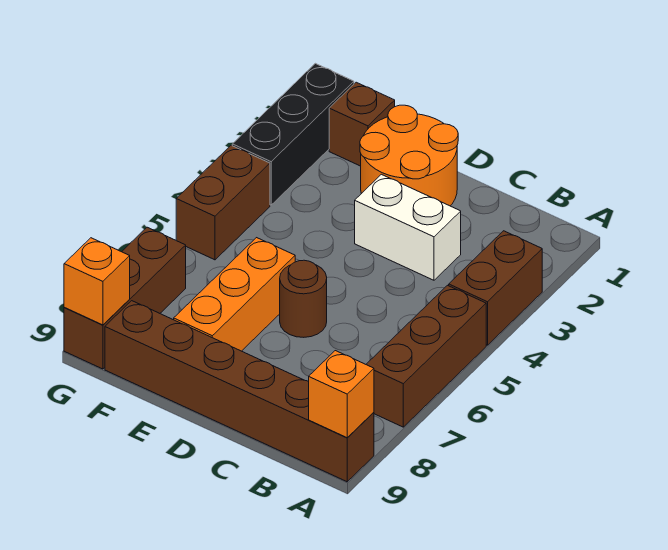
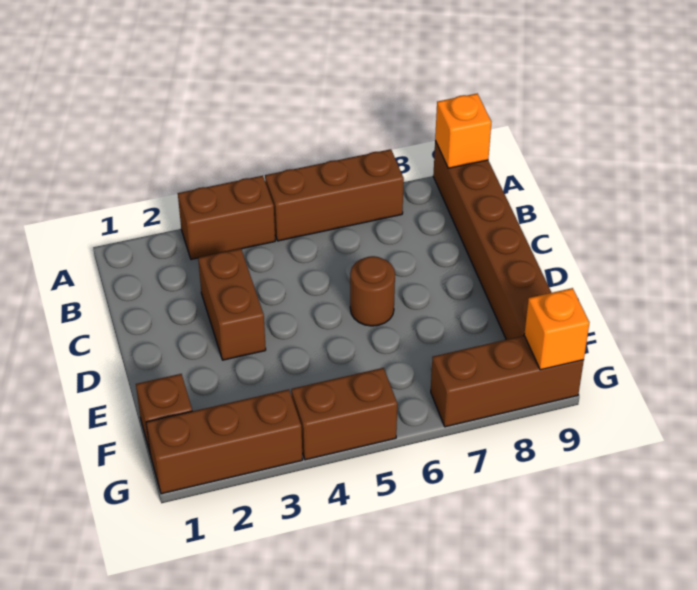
white 1x2 brick [355,174,461,280] -> brown 1x2 brick [198,249,266,360]
orange 2x2 round brick [360,105,458,206] -> none
orange 1x3 brick [174,238,295,351] -> none
black 1x3 brick [232,63,354,205] -> brown 1x3 brick [146,389,303,494]

